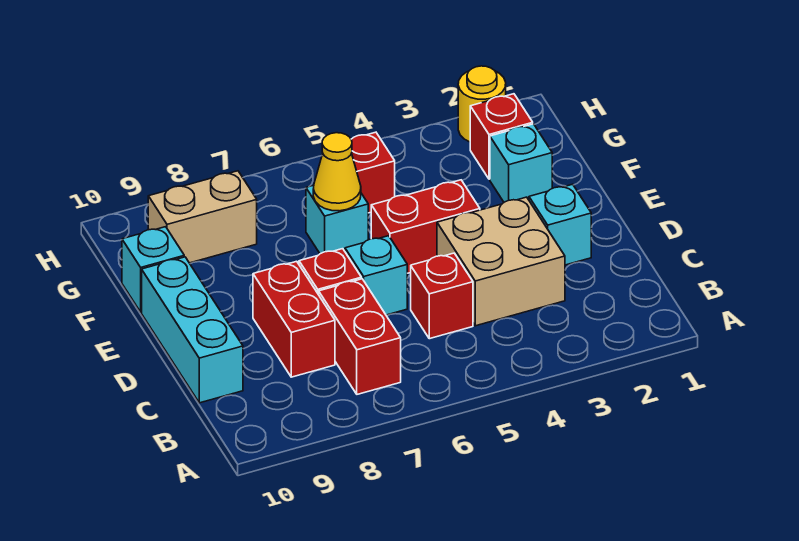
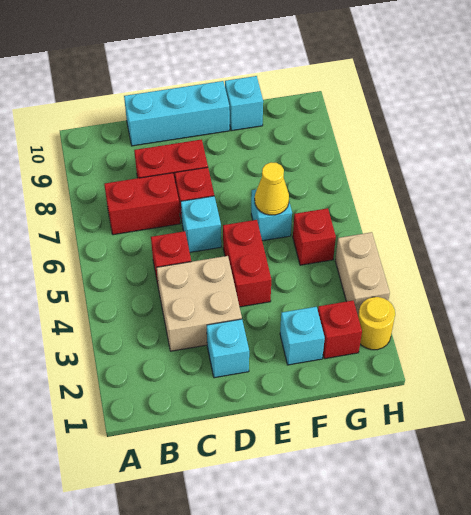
tan 1x2 brick [148,171,257,263] -> tan 1x2 brick moved to [335,232,390,315]

